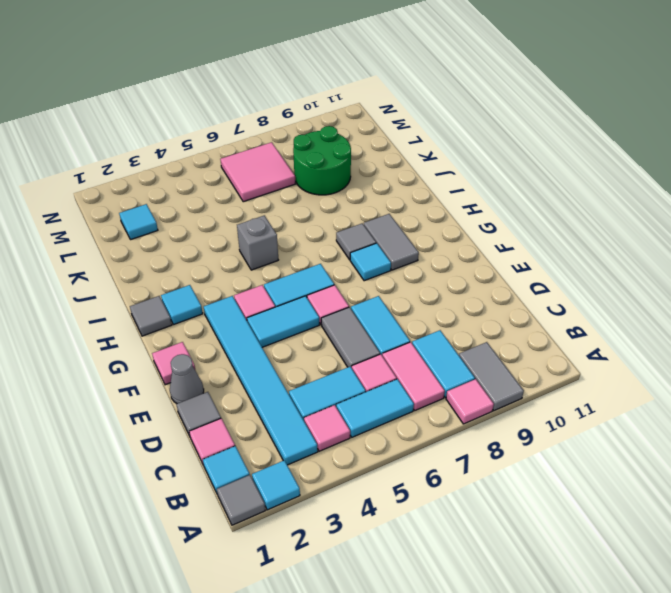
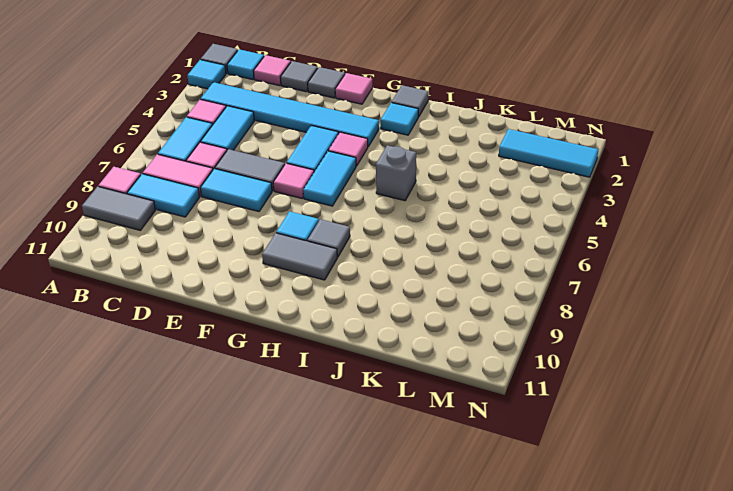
grey 1x1 cone [170,354,204,404] -> grey 1x1 tile [308,67,345,98]
green 2x2 round brick [293,126,351,195] -> none
cyan 1x1 tile [119,204,158,240] -> cyan 1x3 tile [499,129,598,177]
pink 2x2 tile [220,142,295,202] -> none

